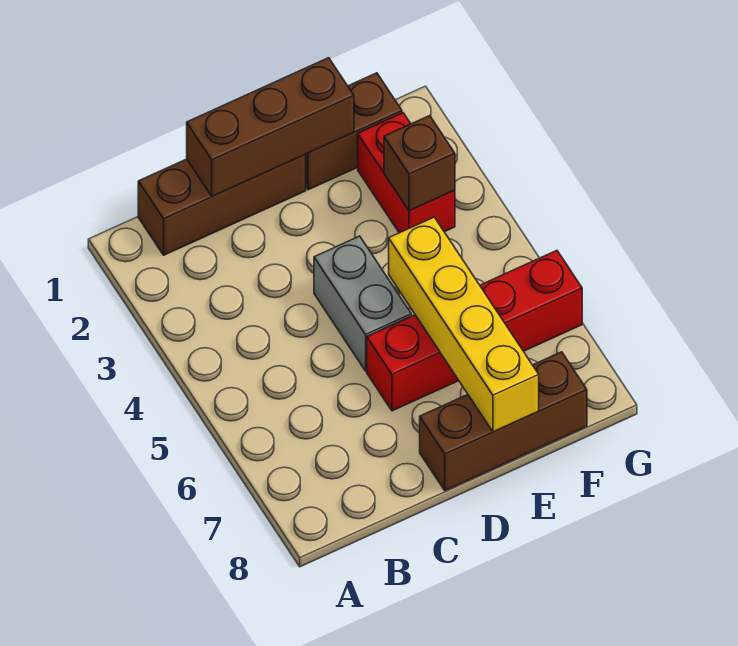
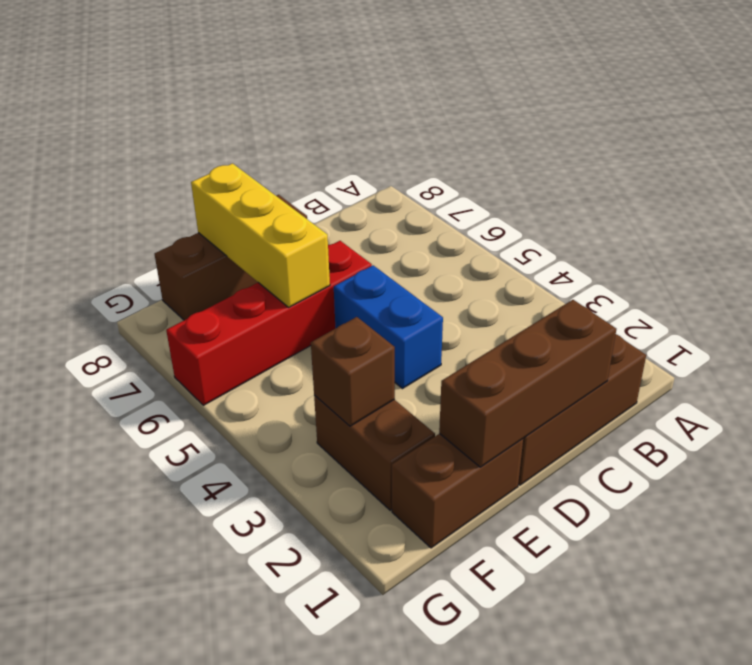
grey 1x2 brick [314,236,411,371] -> blue 1x2 brick [334,265,443,389]
yellow 1x4 brick [389,217,539,432] -> yellow 1x3 brick [191,163,330,307]
red 1x2 brick [358,113,455,233] -> brown 1x2 brick [314,395,435,510]

